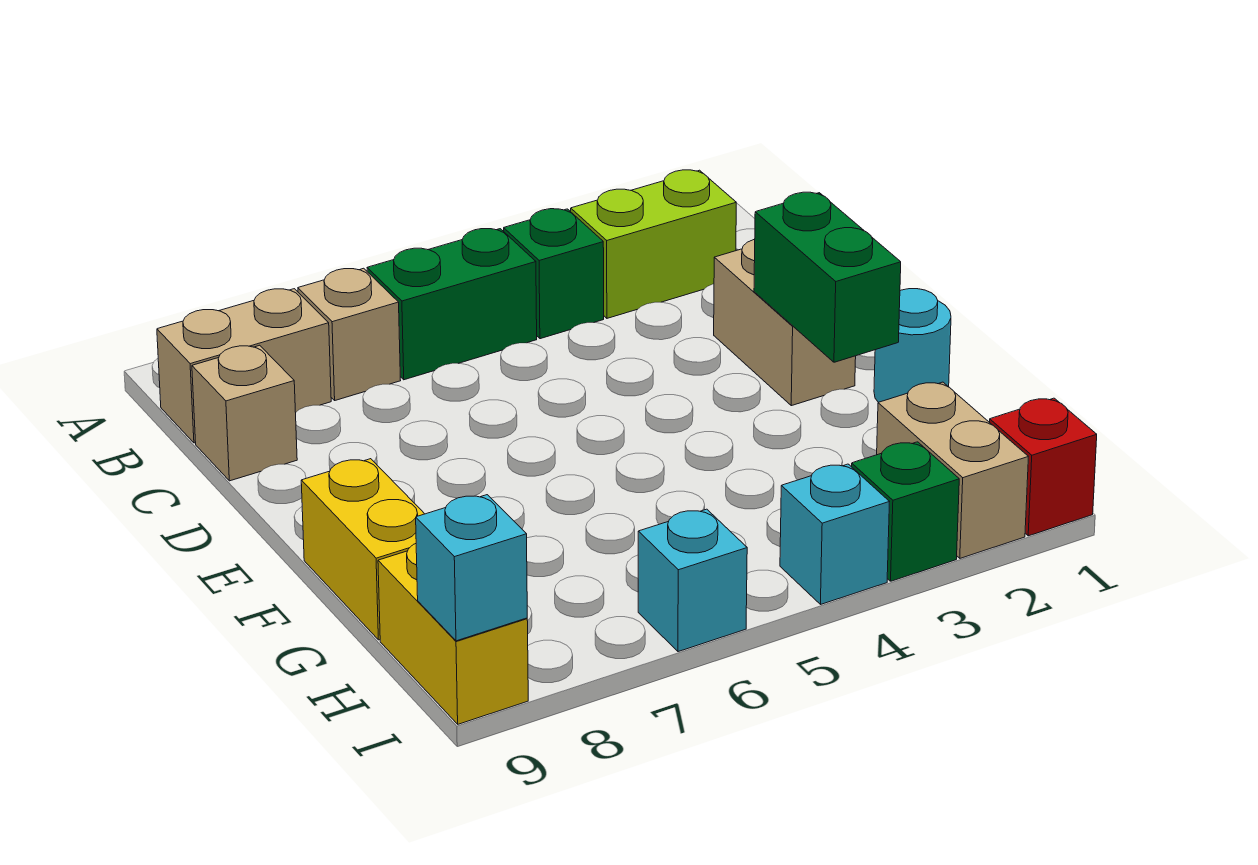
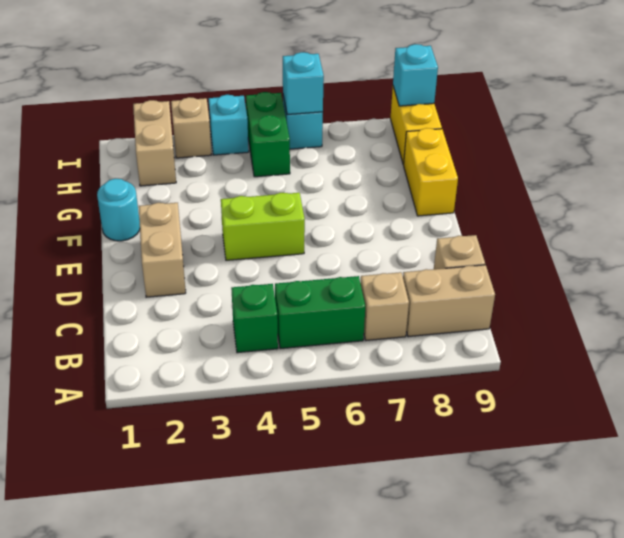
lime 1x2 brick [571,170,736,318] -> lime 1x2 brick moved to [221,193,305,260]
green 1x2 brick [754,192,901,362] -> green 1x2 brick moved to [246,92,290,177]
red 1x1 brick [990,398,1097,536] -> none
green 1x1 brick [852,442,959,581] -> tan 1x1 brick [171,97,211,158]
none -> cyan 1x1 brick [283,52,324,115]

